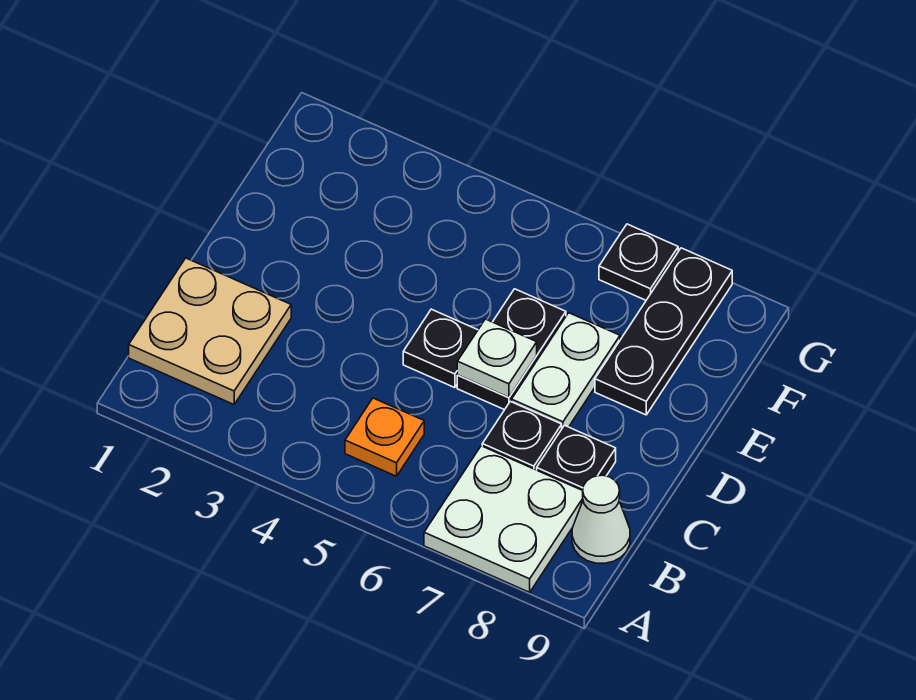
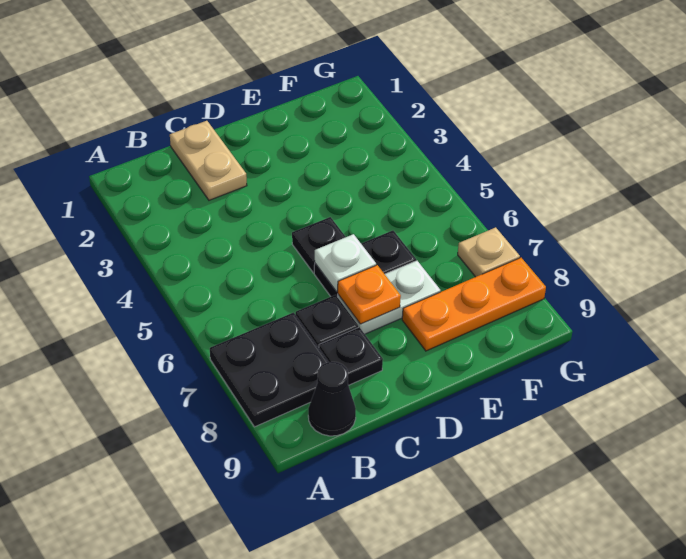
white 2x2 plate [424,446,583,592] -> black 2x2 plate [210,313,329,427]
tan 2x2 plate [129,258,291,404] -> tan 1x2 plate [170,121,247,200]
orange 1x1 plate [345,398,424,476] -> orange 1x1 plate moved to [338,265,401,324]
white 1x1 cone [572,475,630,563] -> black 1x1 cone [308,362,356,436]
black 1x3 plate [595,248,732,415] -> orange 1x3 plate [402,258,546,351]
black 1x1 plate [599,224,678,300] -> tan 1x1 plate [458,227,520,277]

